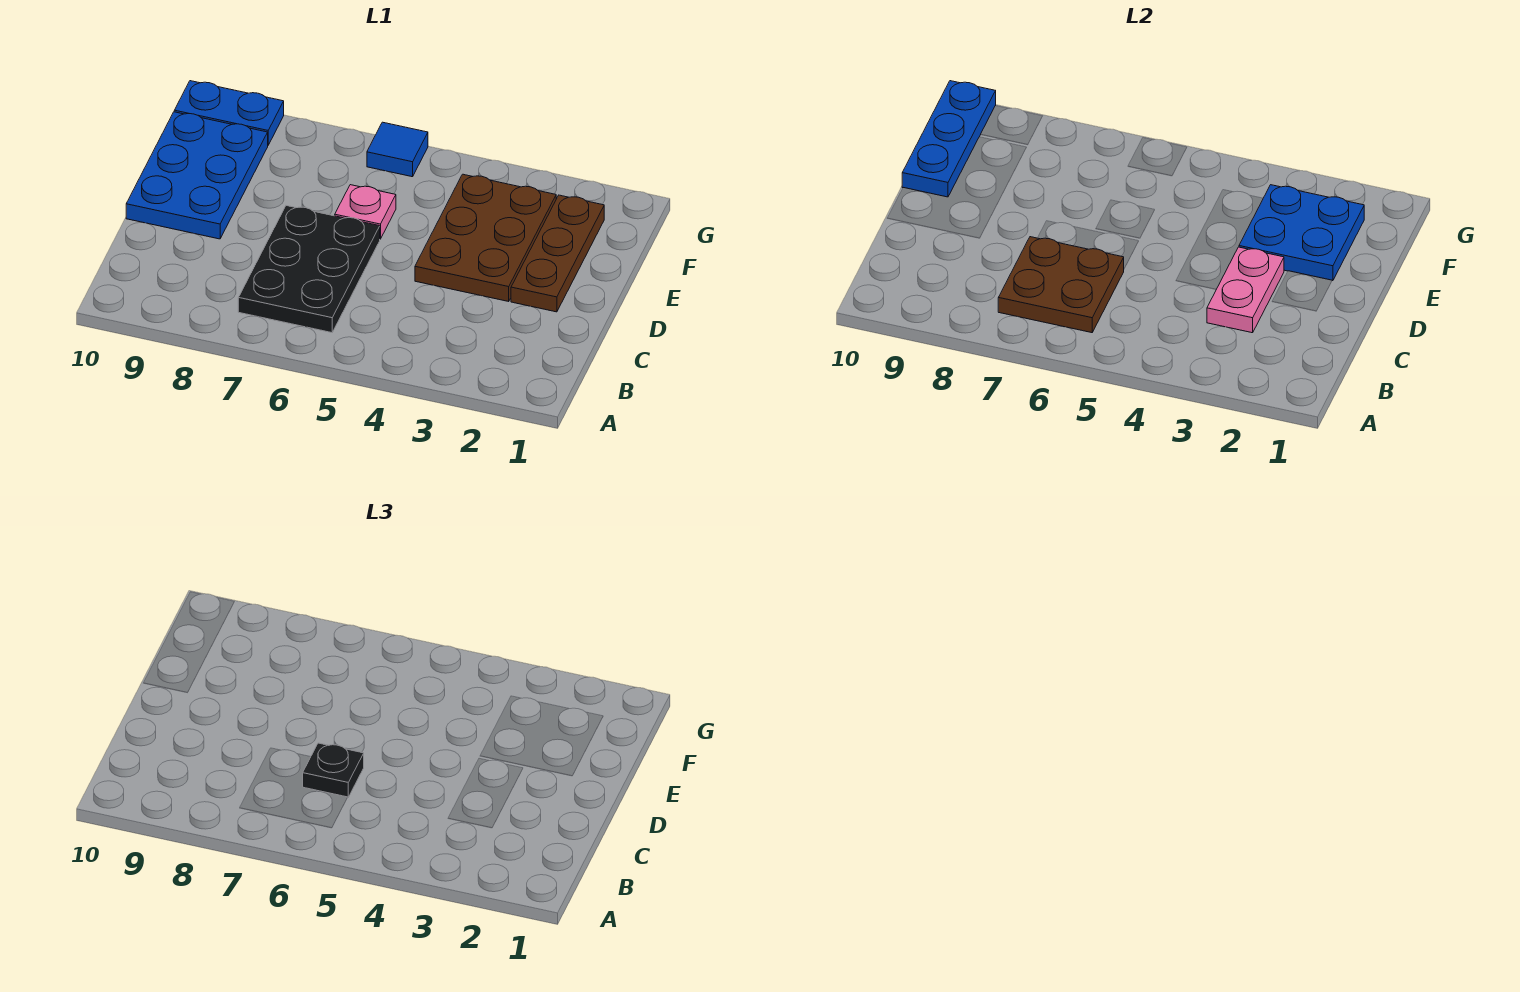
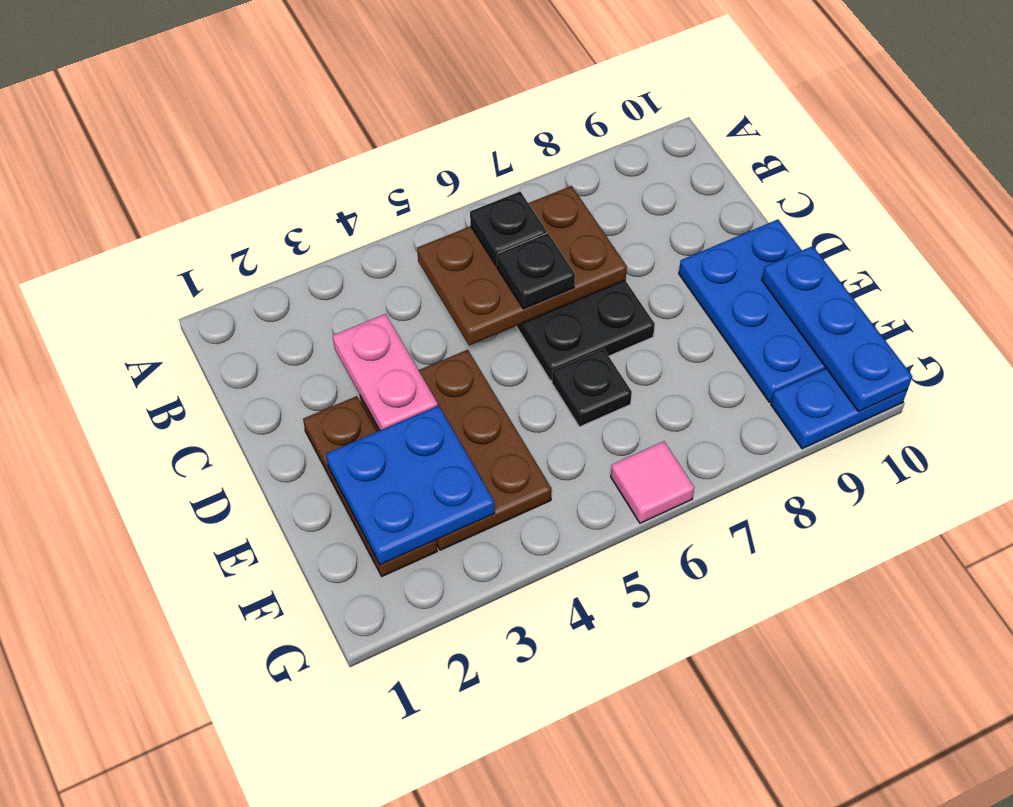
brown 2x2 plate [998,237,1124,333] -> brown 2x3 plate [417,186,627,346]
none -> black 1x1 plate [470,192,547,265]
pink 1x1 plate [335,185,396,239] -> black 1x1 plate [552,349,632,427]
blue 1x1 tile [367,122,428,177] -> pink 1x1 tile [611,441,694,523]

